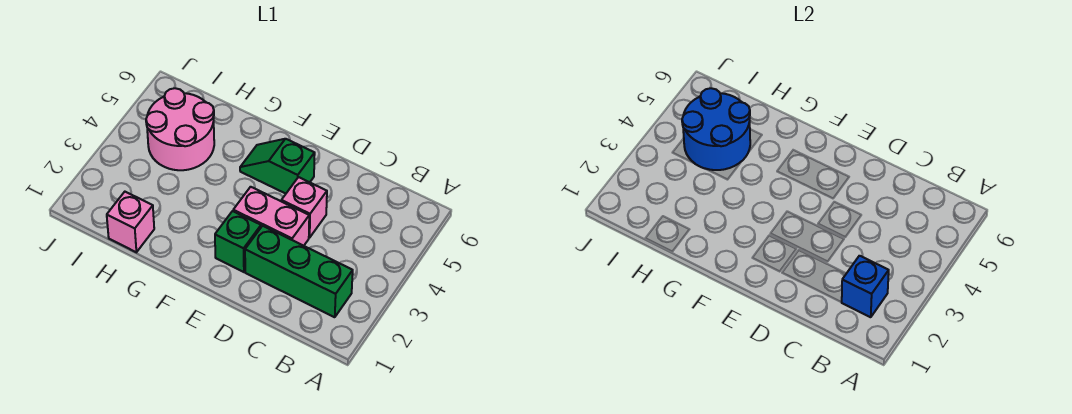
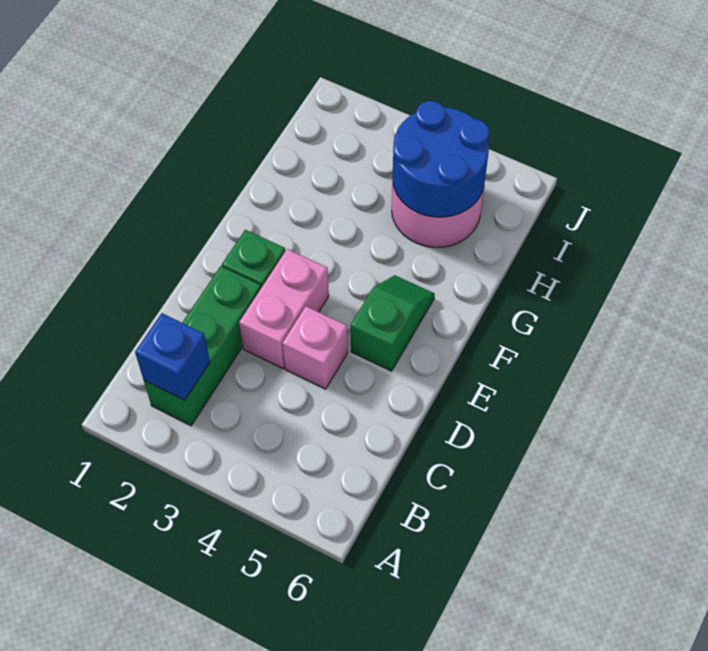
pink 1x1 brick [107,192,154,252] -> none

